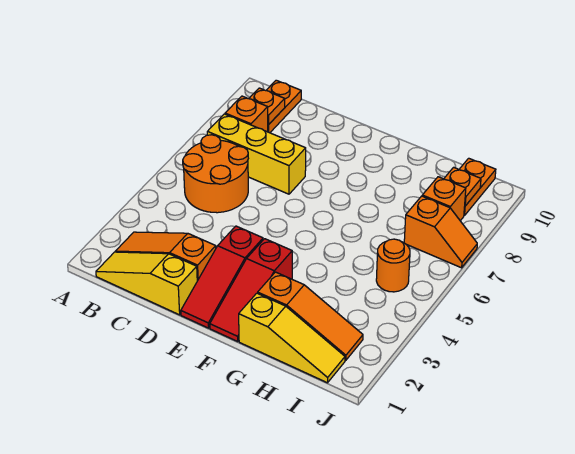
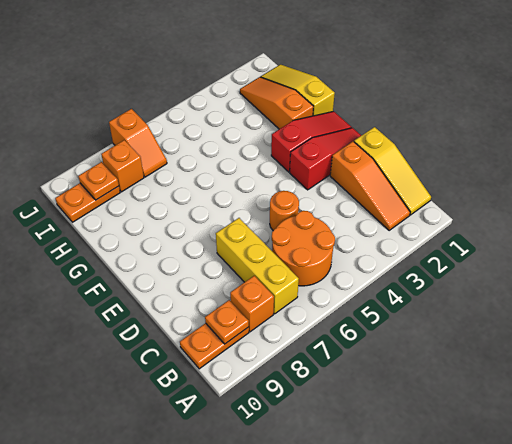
orange 1x1 round brick [376,239,410,292] -> orange 1x1 round brick moved to [270,191,299,230]
orange 1x2 slope [404,196,477,268] -> orange 1x2 slope turned to [109,109,167,177]

